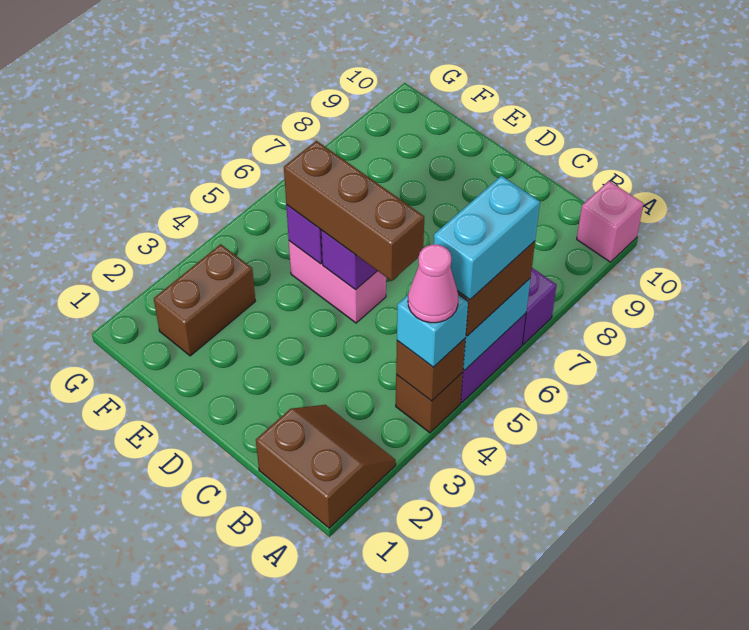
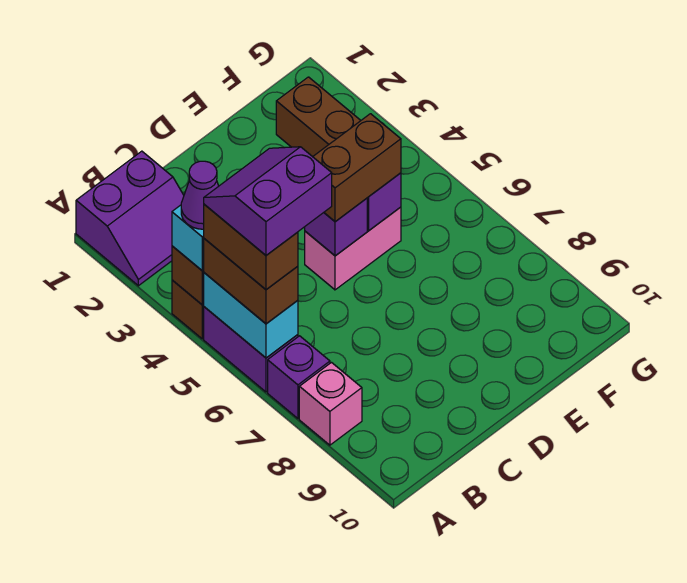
brown 2x2 slope [256,405,396,528] -> purple 2x2 slope [76,151,184,286]
pink 1x1 cone [408,244,458,323] -> purple 1x1 cone [181,161,218,229]
cyan 1x2 brick [434,176,540,299] -> brown 1x2 brick [204,204,298,290]
none -> purple 2x2 slope [204,147,332,255]
pink 1x1 brick [577,181,643,262] -> pink 1x1 brick moved to [299,363,362,445]
brown 1x3 brick [284,141,424,281] -> brown 1x2 brick [313,114,401,222]

